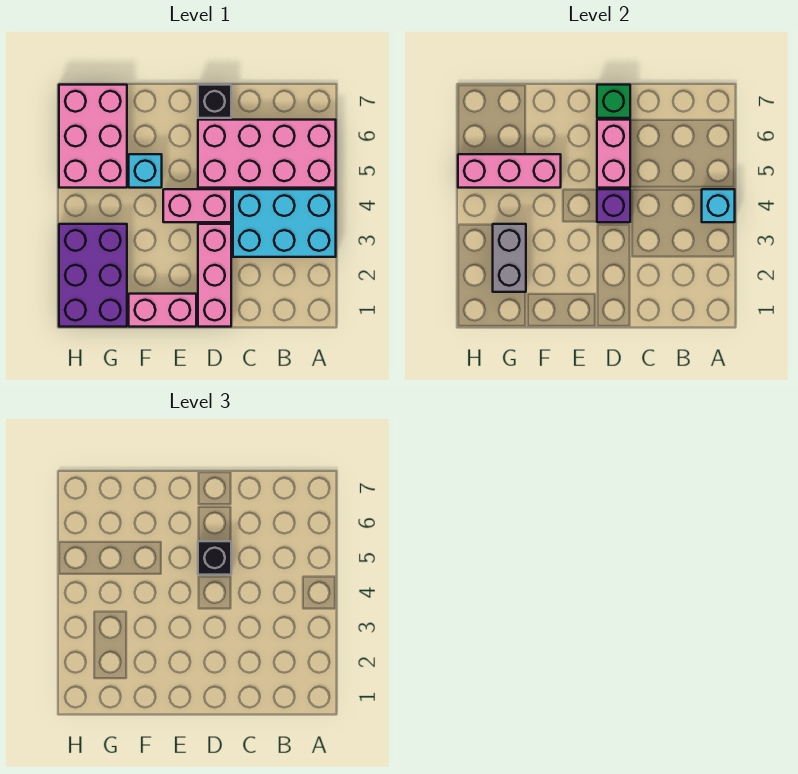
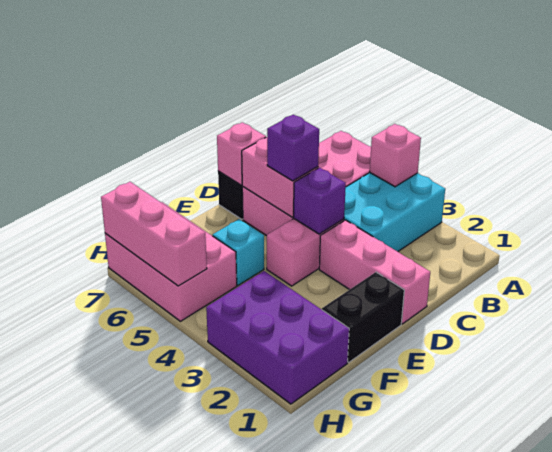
cyan 1x1 brick [702,189,735,222] -> pink 1x1 brick [370,124,421,187]
black 1x1 brick [198,541,231,575] -> purple 1x1 brick [267,115,319,181]
green 1x1 brick [597,85,630,118] -> pink 1x1 brick [217,122,266,185]
pink 1x2 brick [129,294,196,327] -> black 1x2 brick [322,272,404,362]
pink 1x3 brick [458,154,561,188] -> pink 1x3 brick turned to [101,182,207,286]
grey 1x2 brick [493,224,526,292] -> none

